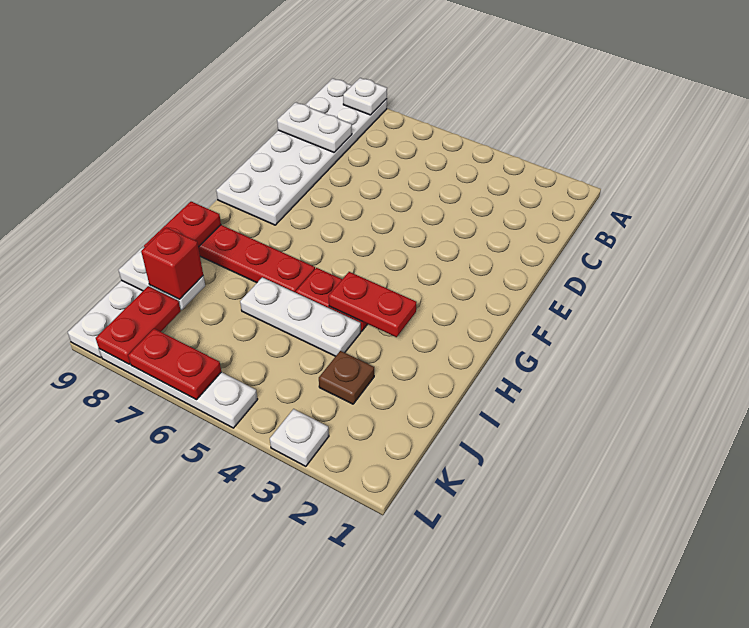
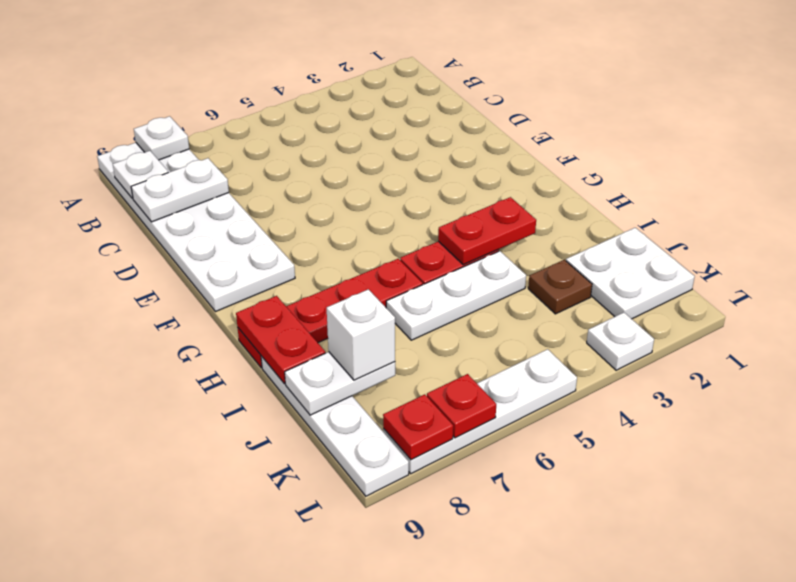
none -> white 1x1 plate [113,151,168,199]
none -> white 2x2 plate [566,228,695,319]
red 1x1 brick [141,227,203,299] -> white 1x1 brick [327,289,395,380]
red 1x2 plate [96,286,181,364] -> red 1x1 plate [383,394,453,460]
red 1x2 plate [128,329,221,400] -> red 1x1 plate [427,374,496,438]

